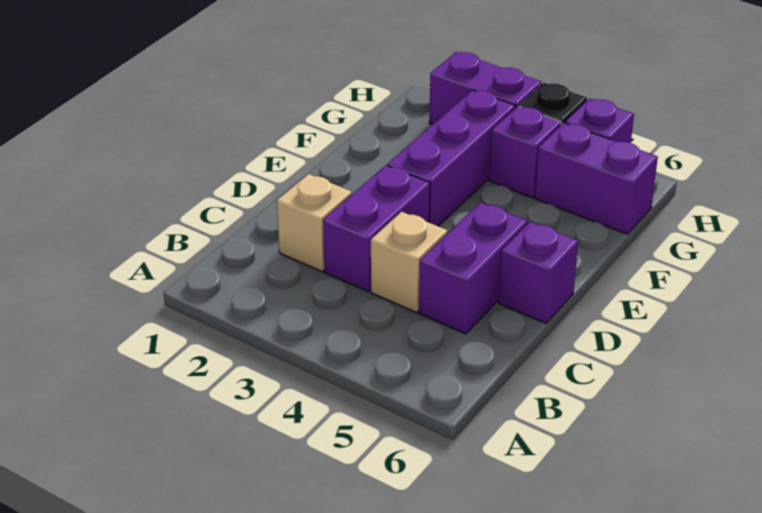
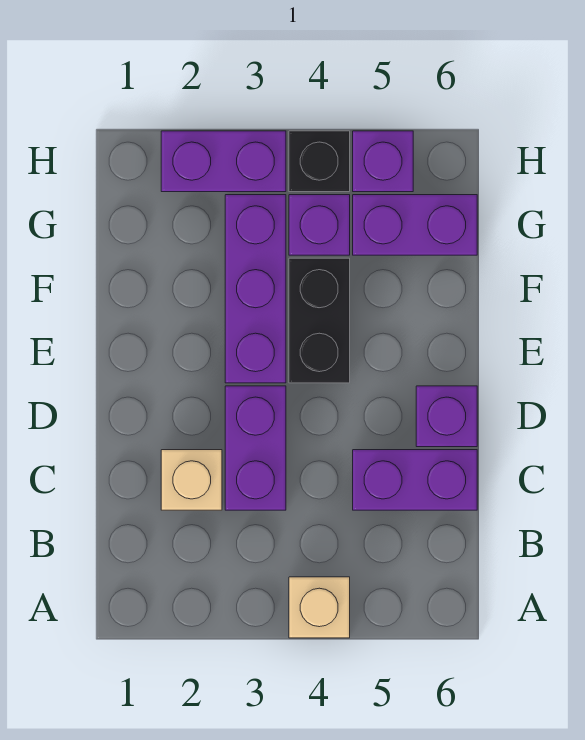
tan 1x1 brick [371,212,448,312] -> tan 1x1 brick moved to [289,577,350,638]
purple 1x2 brick [419,202,527,334] -> purple 1x2 brick turned to [353,450,477,510]
none -> black 1x2 brick [289,258,350,383]

